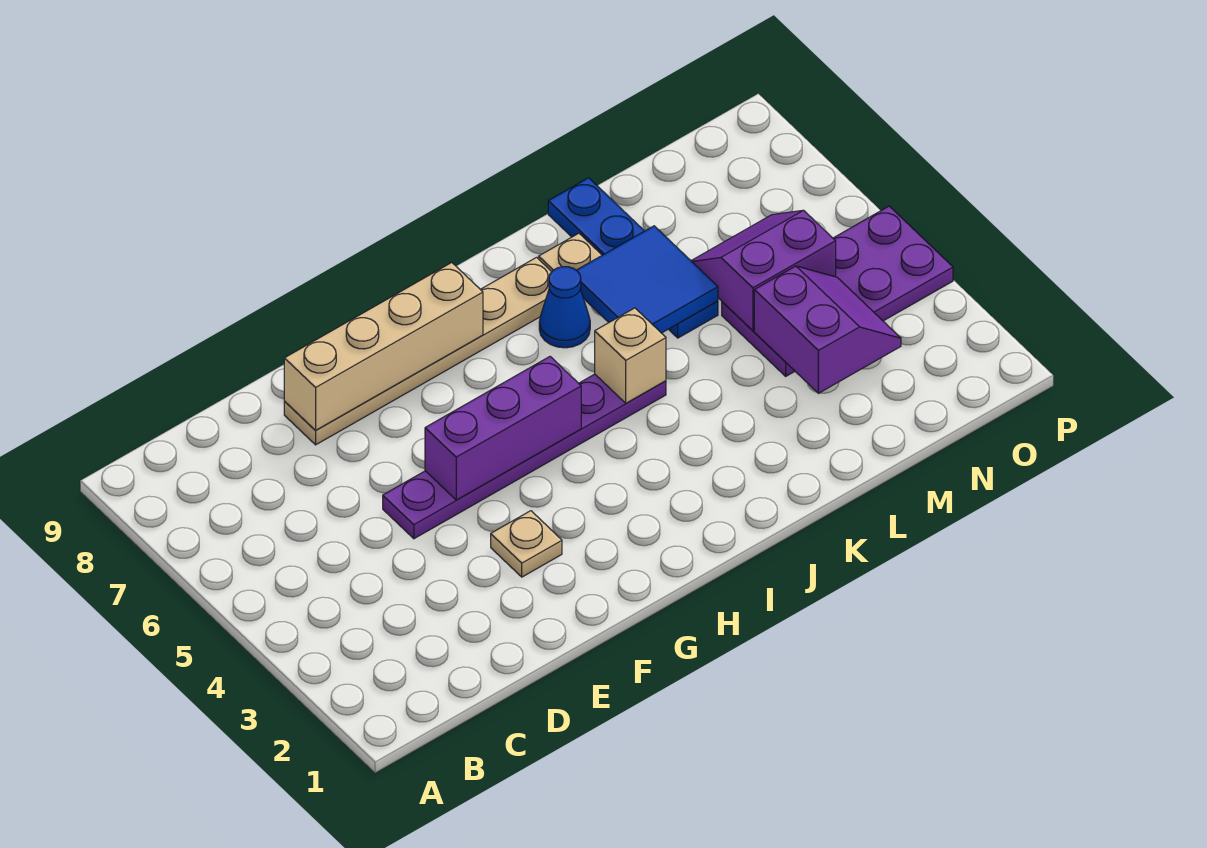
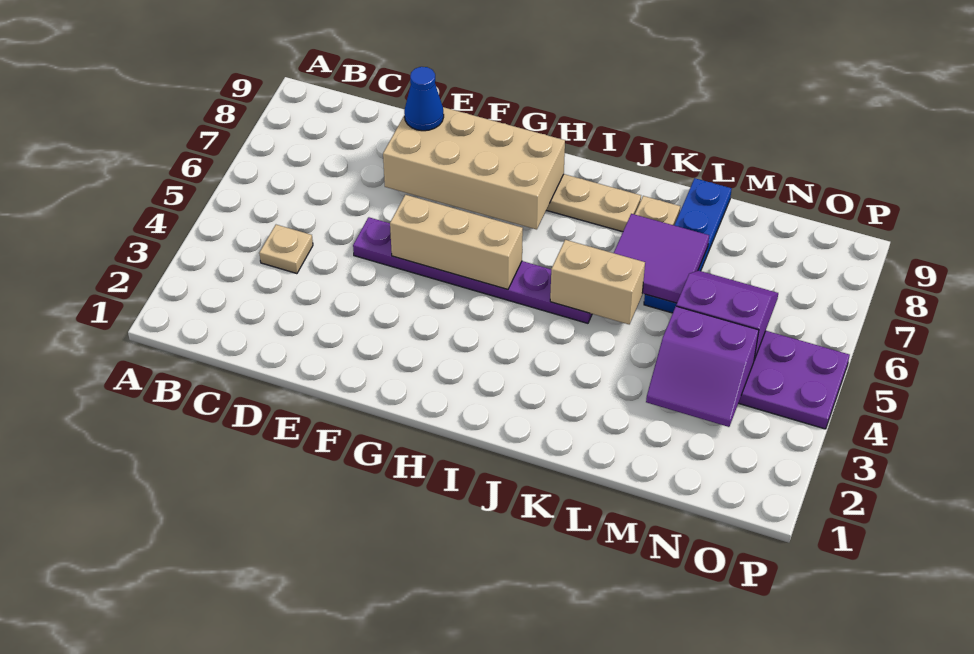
tan 1x4 brick [284,263,483,430] -> tan 2x4 brick [383,107,565,229]
tan 1x1 plate [491,511,562,577] -> tan 1x1 plate moved to [259,225,313,274]
purple 1x3 brick [425,357,581,500] -> tan 1x3 brick [390,195,523,289]
tan 1x1 brick [595,308,666,403] -> tan 1x2 brick [550,240,645,324]
blue 1x1 cone [539,267,590,348] -> blue 1x1 cone moved to [404,67,444,131]
blue 2x2 tile [577,226,718,333] -> purple 2x2 tile [614,214,709,303]
purple 2x2 slope [754,266,901,393] -> purple 2x2 slope turned to [646,306,759,427]

